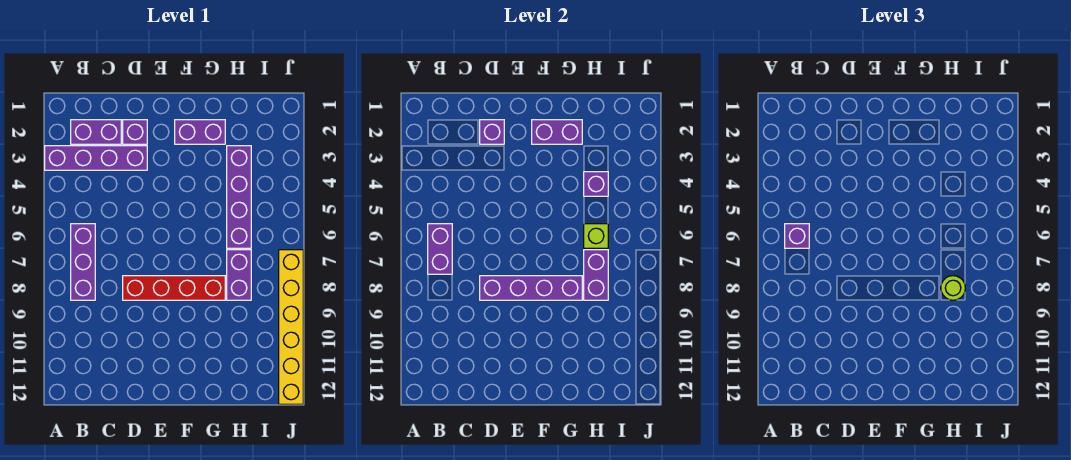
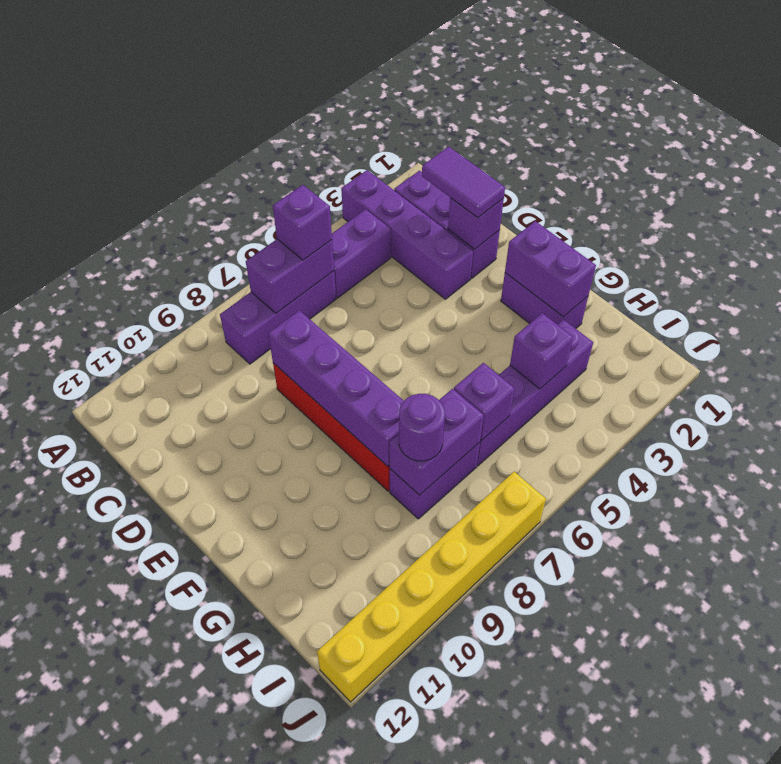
none -> purple 1x2 brick [332,209,391,298]
none -> purple 1x2 tile [422,147,505,218]
lime 1x1 brick [584,224,608,248] -> purple 1x1 brick [454,363,515,441]
lime 1x1 round brick [941,276,965,300] -> purple 1x1 round brick [399,394,445,461]

